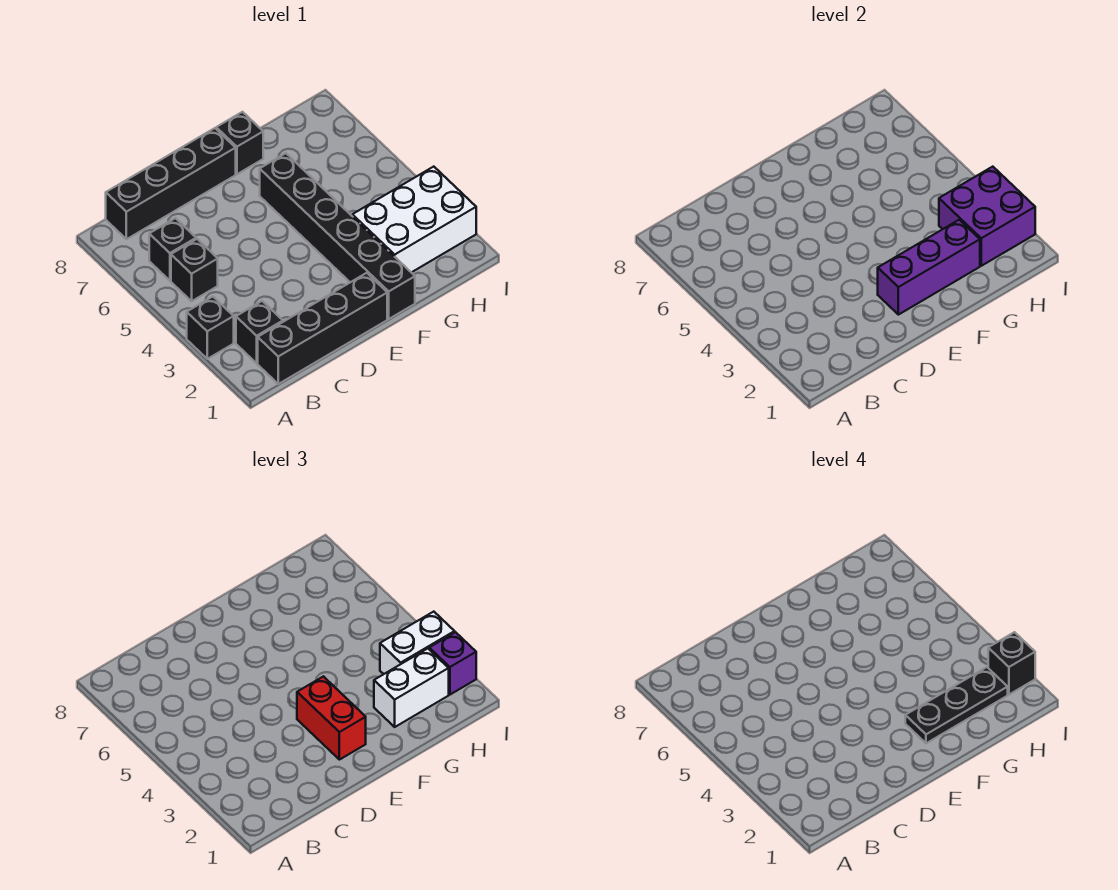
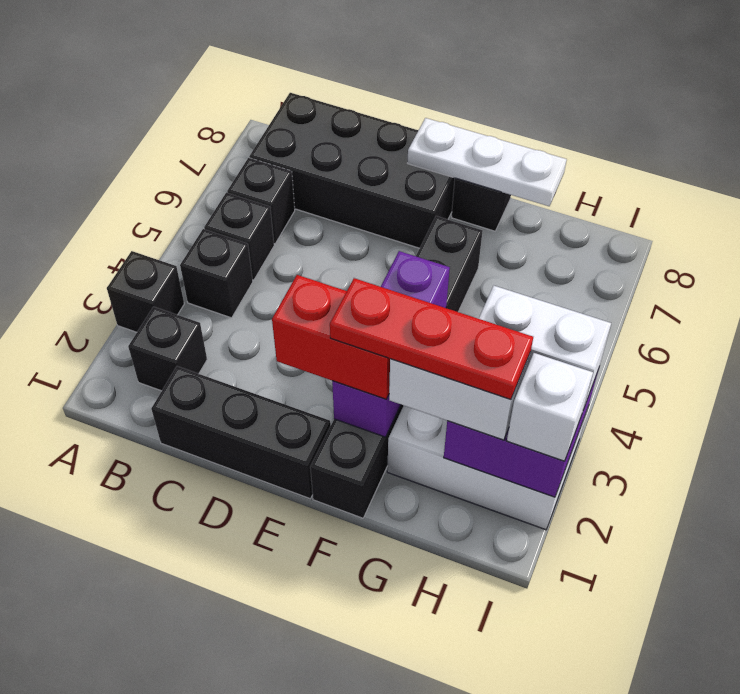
black 1x4 brick [258,273,387,384] -> black 1x3 brick [151,366,331,499]
black 1x4 brick [106,128,236,239] -> black 2x4 brick [249,93,455,248]
purple 1x3 brick [878,220,980,315] -> purple 1x3 brick turned to [332,251,450,437]
red 1x2 brick [297,676,366,760] -> red 1x2 brick turned to [272,275,390,399]
none -> white 1x3 plate [408,118,567,206]
black 1x3 plate [905,667,1008,743] -> red 1x3 plate [330,278,533,399]
purple 1x1 brick [429,632,476,695] -> white 1x1 brick [507,353,593,461]
black 1x1 brick [988,632,1035,695] -> black 1x1 brick moved to [180,229,253,318]

